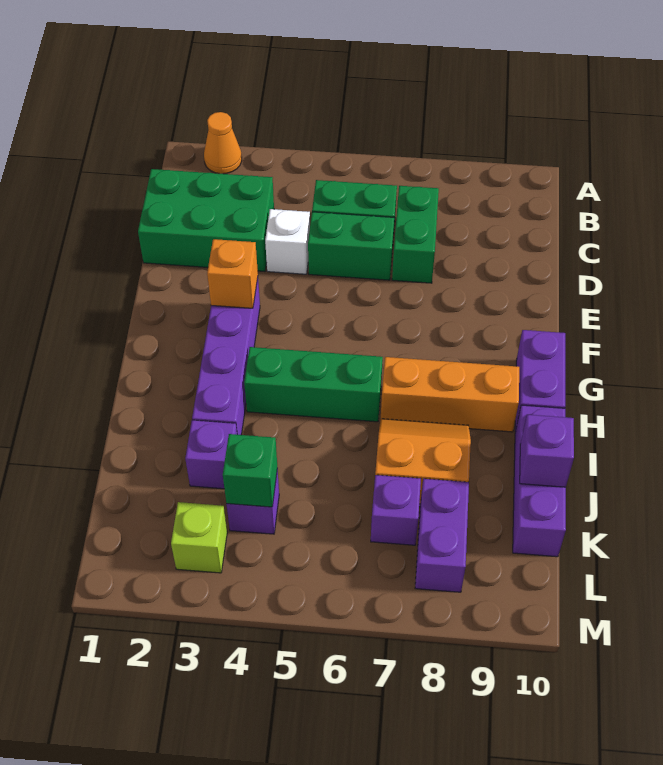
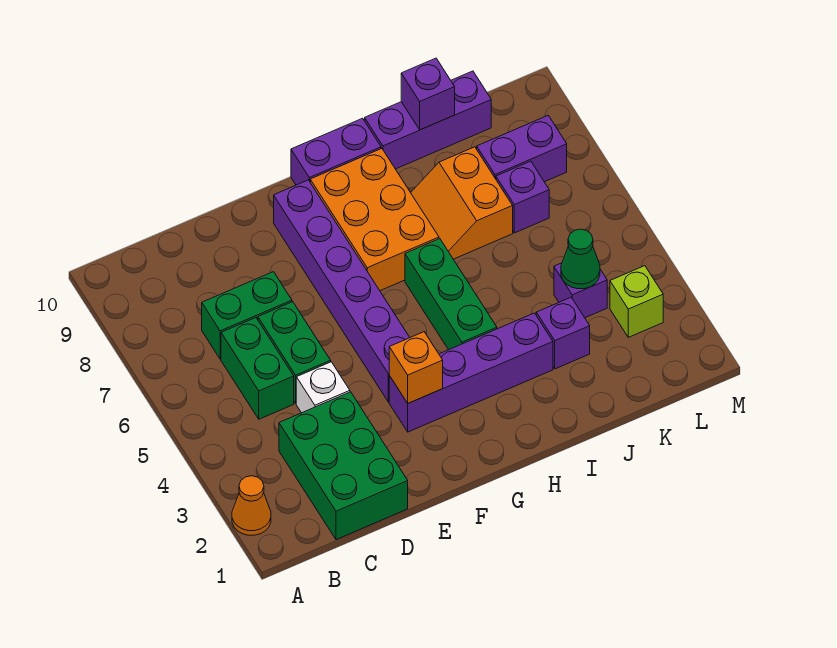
none -> purple 1x6 brick [274,180,410,402]
orange 1x3 brick [381,357,519,432] -> orange 2x3 brick [310,149,439,291]
green 1x1 brick [223,434,277,507] -> green 1x1 cone [561,229,600,289]

